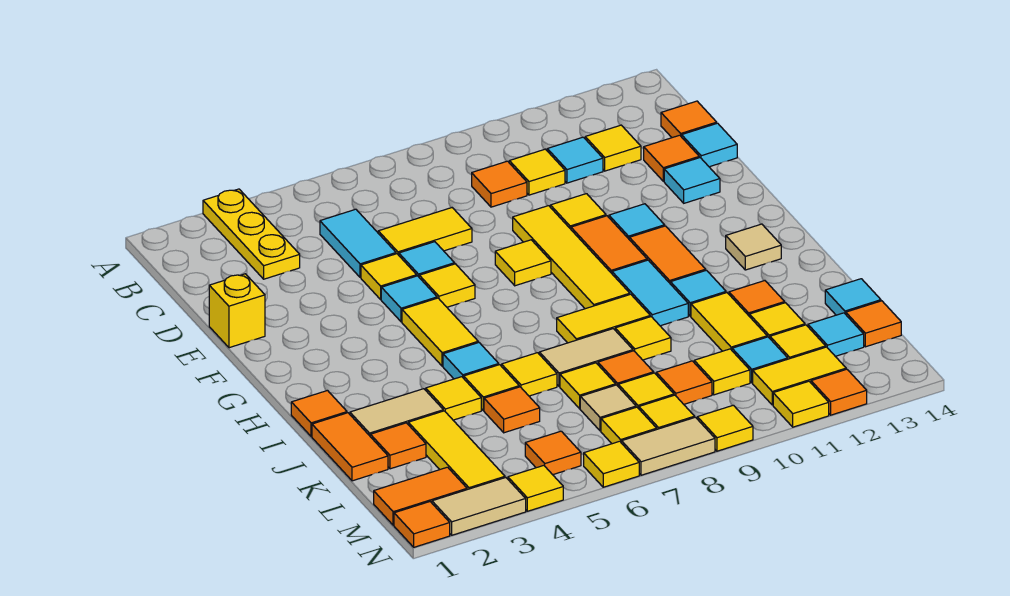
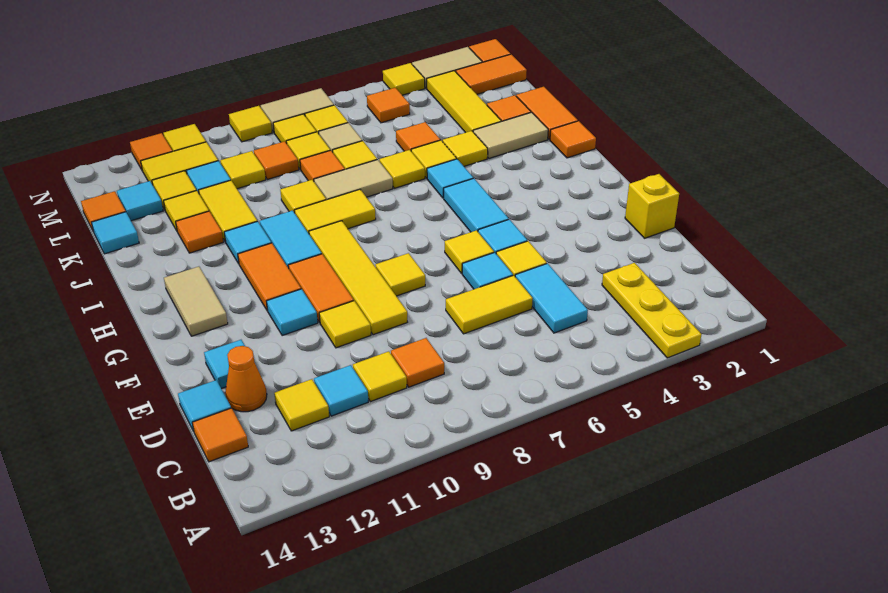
orange 1x1 tile [644,135,699,181] -> orange 1x1 cone [225,346,267,412]
yellow 1x2 tile [402,298,478,366] -> cyan 1x2 tile [444,178,509,232]
tan 1x1 tile [726,224,781,270] -> tan 1x2 tile [164,267,228,336]
yellow 1x1 tile [584,441,639,487] -> none

